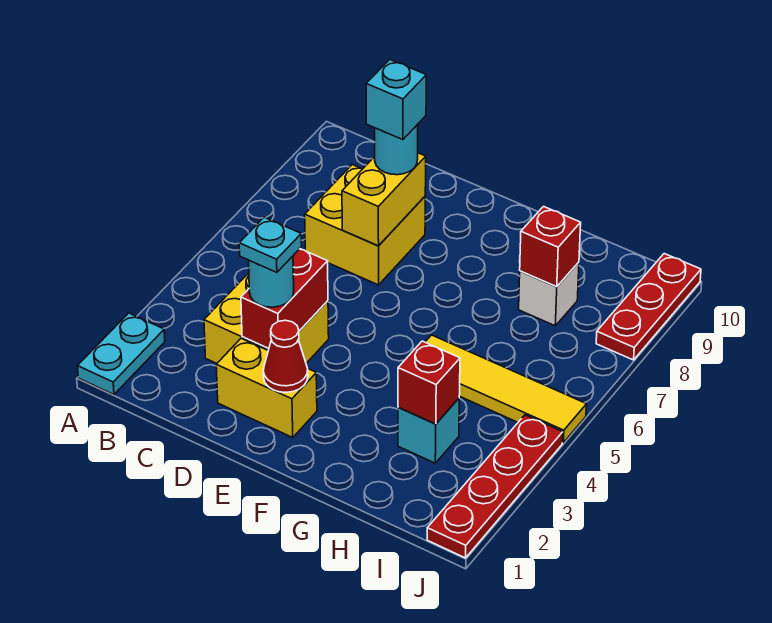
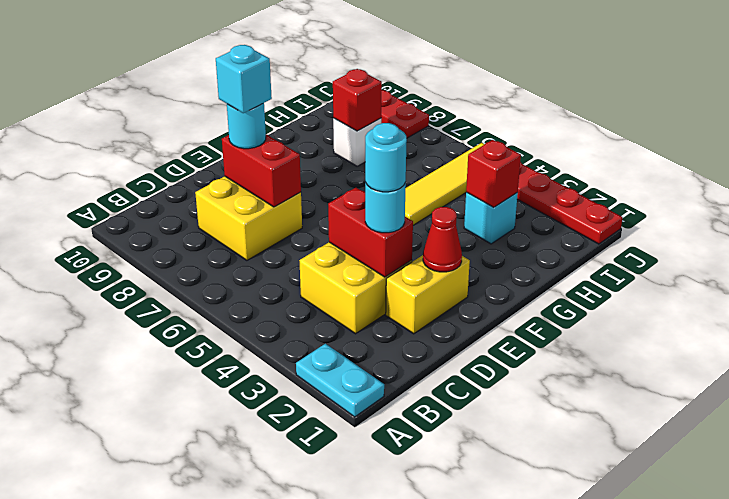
cyan 1x1 plate [239,217,302,272] -> cyan 1x1 round brick [365,123,407,192]
yellow 1x2 brick [342,153,426,246] -> red 1x2 brick [222,135,301,207]

